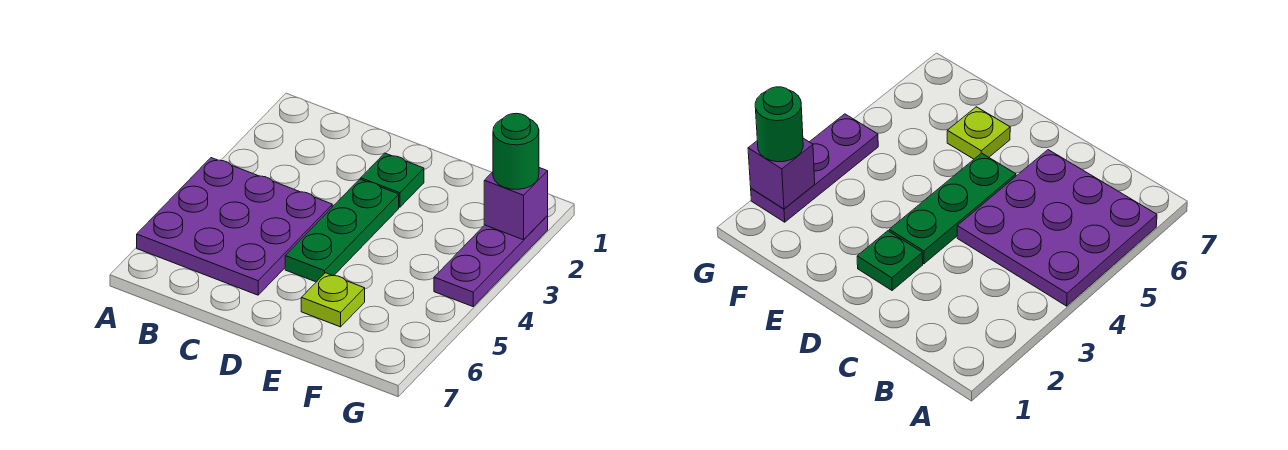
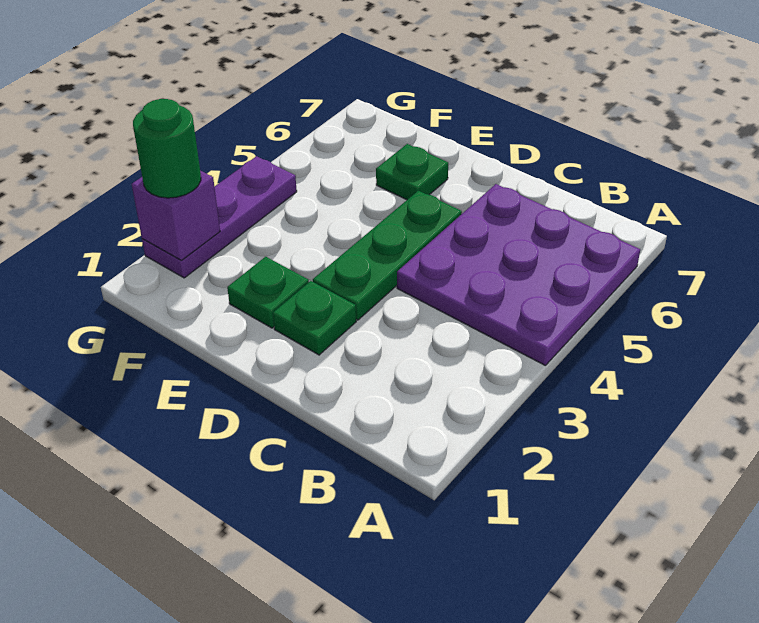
none -> green 1x1 plate [227,257,309,328]
lime 1x1 plate [301,273,365,327] -> green 1x1 plate [376,144,448,200]

